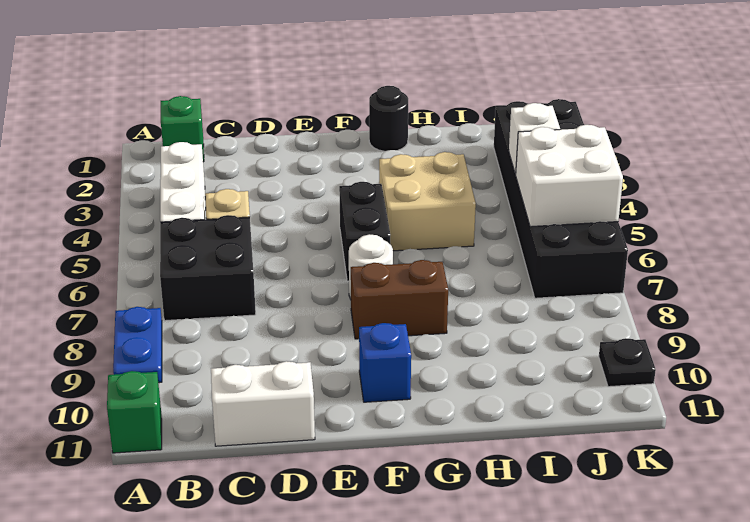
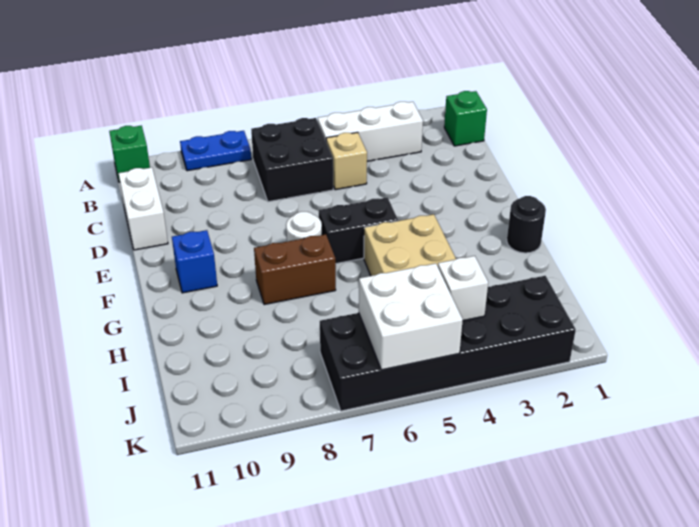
brown 1x2 brick [351,260,448,339] -> brown 1x2 brick turned to [254,234,336,305]
black 1x1 plate [599,338,656,387] -> none

